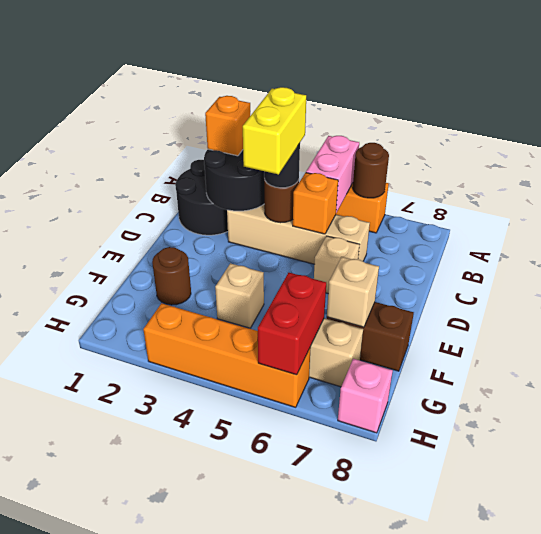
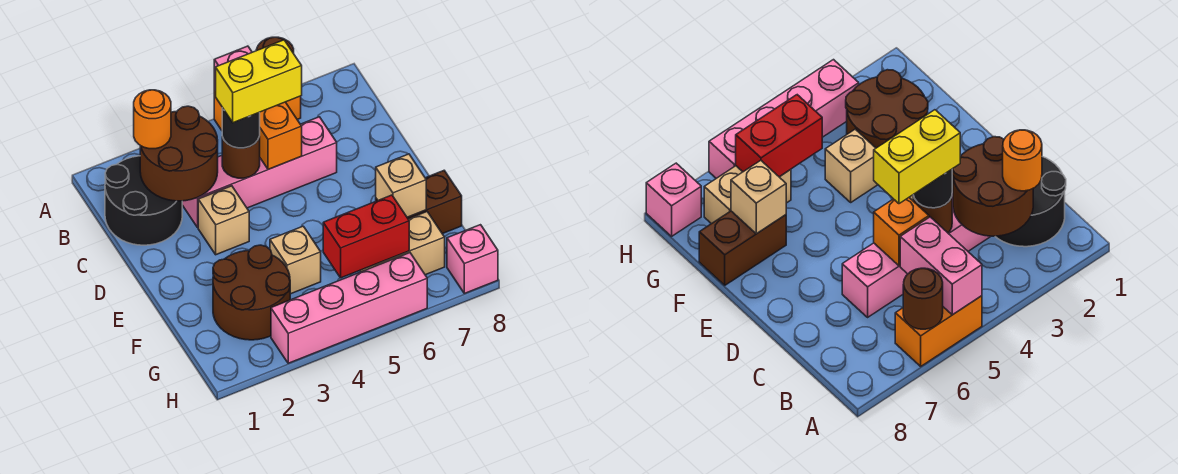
black 2x2 round brick [204,149,264,211] -> brown 2x2 round brick [140,106,218,201]
orange 1x1 brick [205,96,250,156] -> orange 1x1 round brick [134,90,171,149]
tan 1x4 brick [227,205,370,264] -> pink 1x4 brick [182,117,337,227]
yellow 1x2 brick [243,87,306,174] -> yellow 1x2 brick turned to [216,40,302,123]
tan 1x1 brick [314,236,359,293] -> tan 1x1 brick moved to [198,186,249,255]
brown 1x1 round brick [152,247,191,305] -> brown 2x2 round brick [213,245,290,340]
red 1x2 brick [258,273,326,375] -> red 1x2 brick turned to [323,195,409,278]
orange 1x4 brick [143,303,311,407] -> pink 1x4 brick [271,253,427,363]

